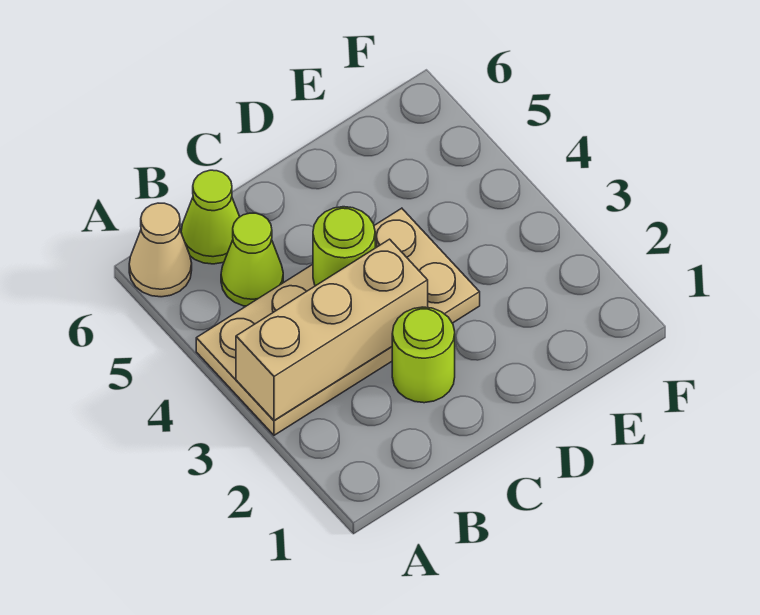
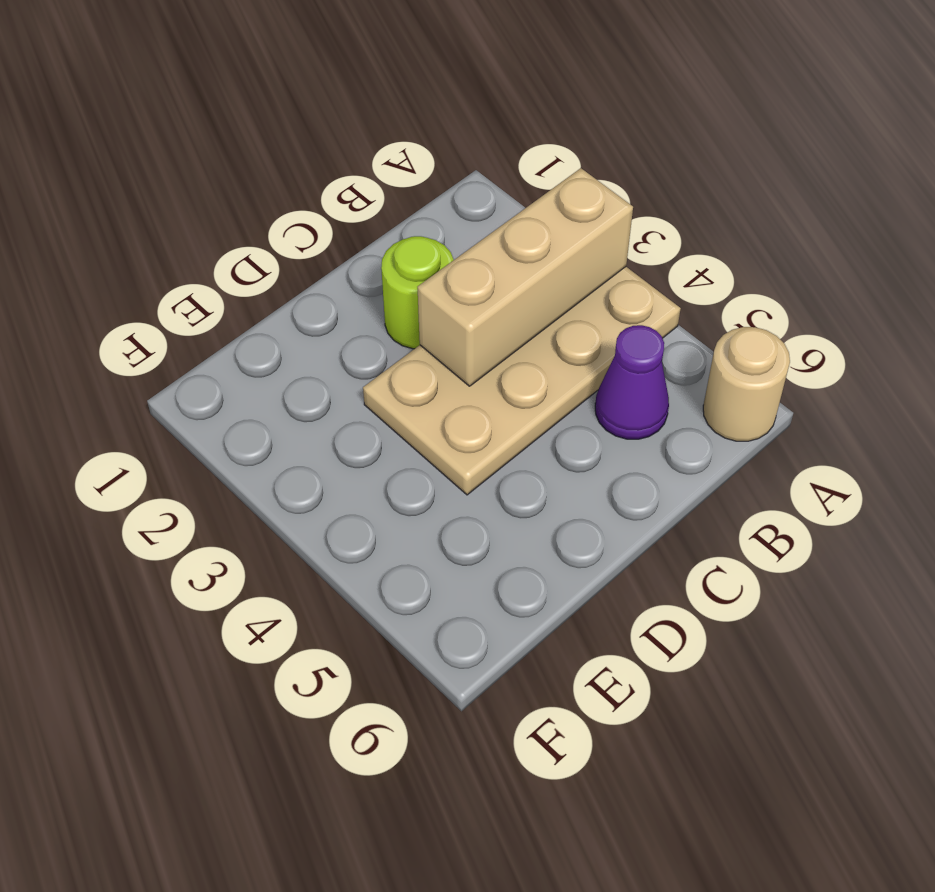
tan 1x1 cone [129,203,192,297] -> tan 1x1 round brick [703,327,790,441]
lime 1x1 cone [221,213,283,306] -> purple 1x1 cone [595,325,669,439]
lime 1x1 cone [181,170,240,264] -> none
lime 1x1 round brick [313,207,375,286] -> none

